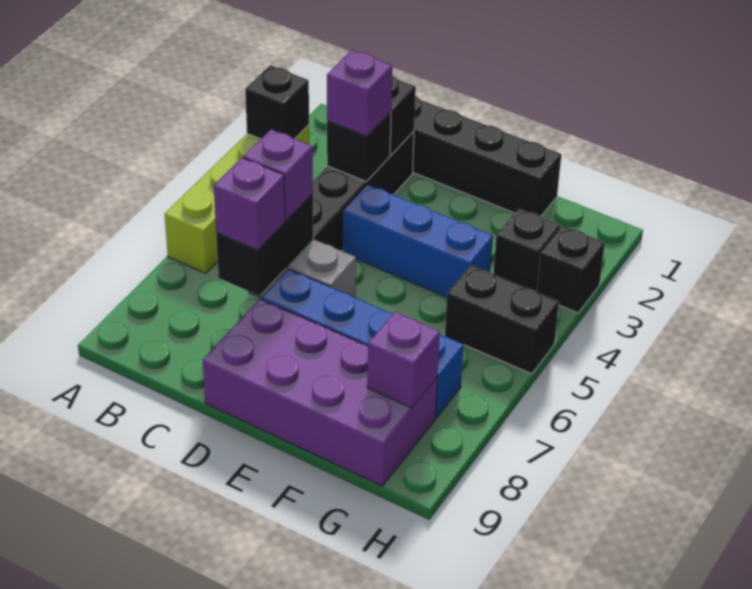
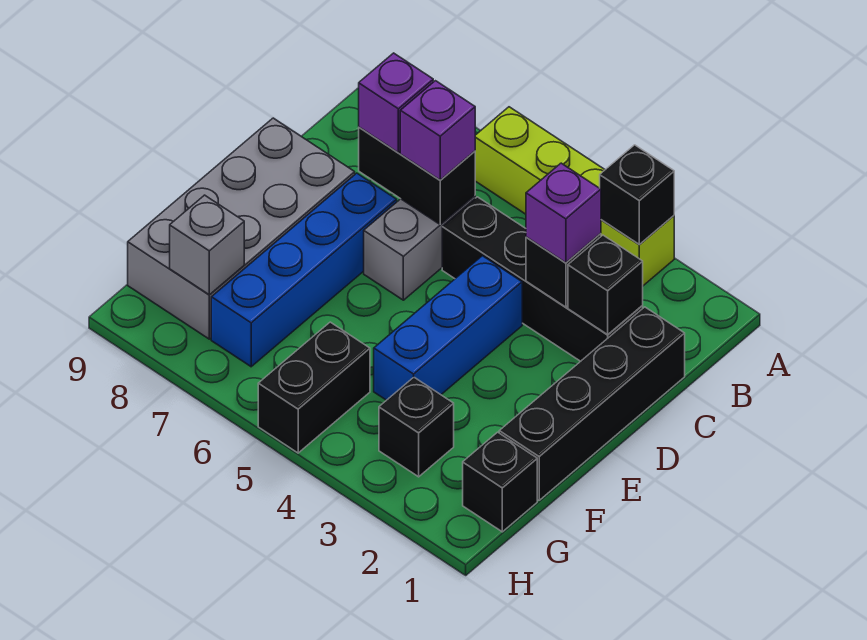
purple 2x4 brick [203,299,437,486] -> grey 2x4 brick [128,118,355,339]
purple 1x1 brick [367,312,440,408] -> grey 1x1 brick [170,195,244,295]
black 1x1 brick [537,226,605,313] -> black 1x1 brick moved to [463,432,537,532]

